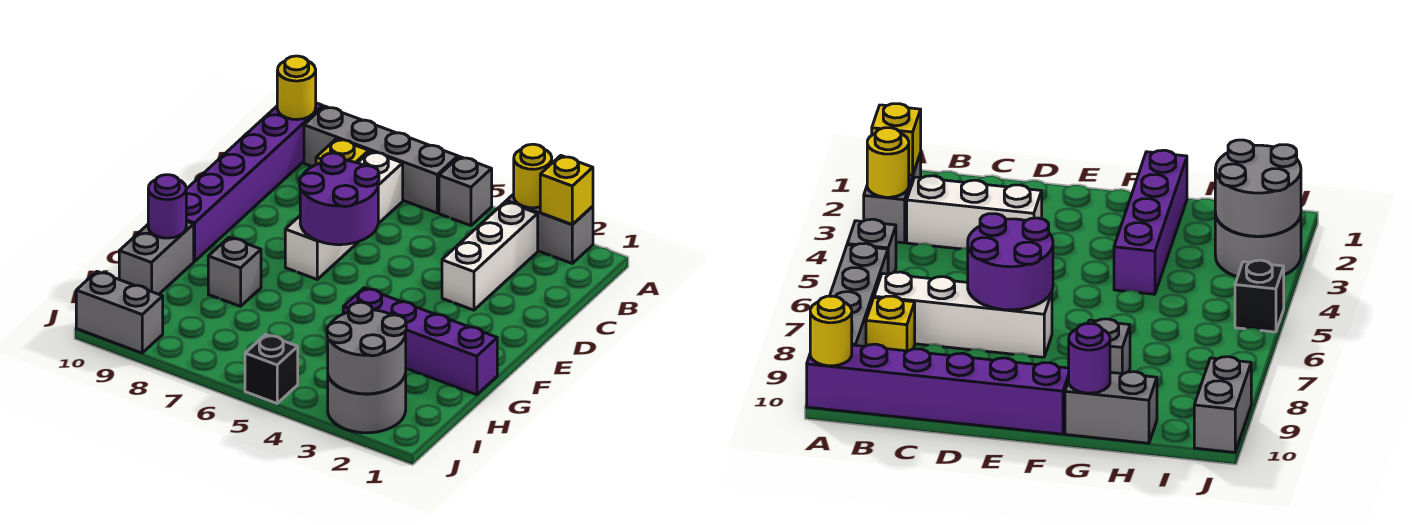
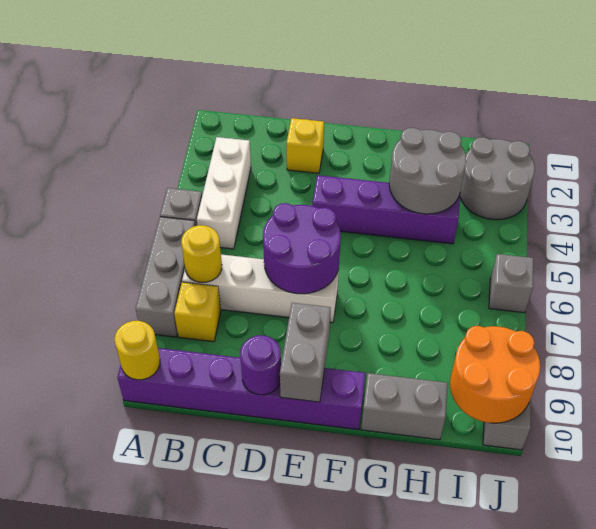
grey 1x2 brick [506,194,593,263] -> grey 1x2 brick moved to [280,303,331,402]
yellow 1x1 brick [540,156,593,225] -> yellow 1x1 brick moved to [287,118,324,173]
yellow 1x1 round brick [514,144,552,208] -> yellow 1x1 round brick moved to [181,225,222,282]
grey 1x4 brick [304,106,458,213] -> grey 1x3 brick [136,217,195,337]
white 1x3 brick [442,202,538,310] -> white 1x3 brick turned to [197,137,251,249]
purple 1x4 brick [343,288,497,395] -> purple 1x4 brick turned to [313,175,460,244]
grey 1x1 brick [208,237,261,306] -> grey 1x1 brick moved to [489,254,533,313]
purple 1x1 round brick [148,175,186,238] -> purple 1x1 round brick moved to [240,335,281,395]
grey 2x2 round brick [327,302,406,394] -> grey 2x2 round brick moved to [389,128,466,214]
none -> orange 2x2 round brick [450,326,540,423]
black 1x1 brick [245,334,298,403] -> none

